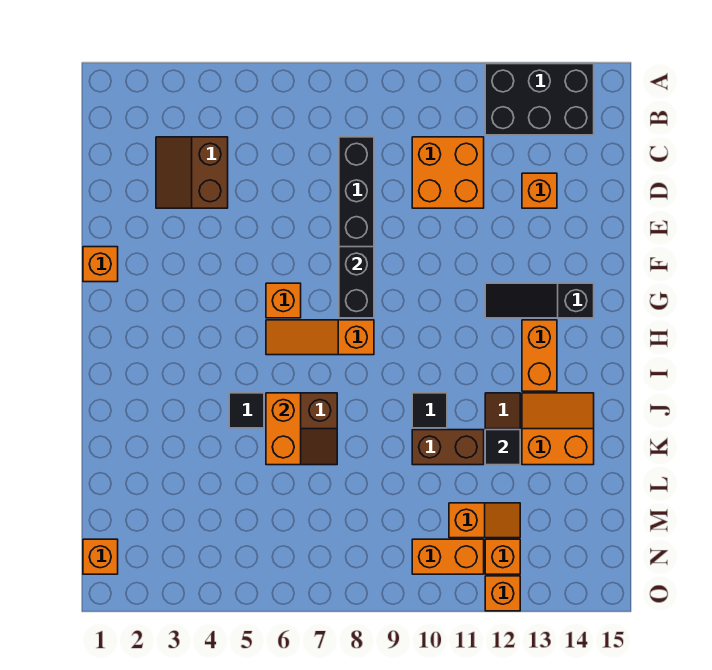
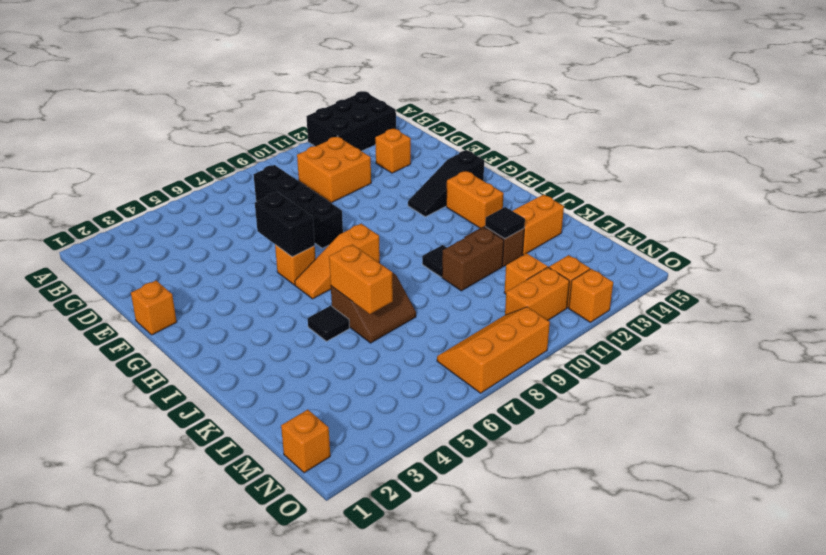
brown 2x2 slope [156,137,228,208] -> none
black 1x2 brick [339,247,374,318] -> black 1x2 brick moved to [255,192,315,257]
none -> orange 2x3 slope [437,307,550,393]

